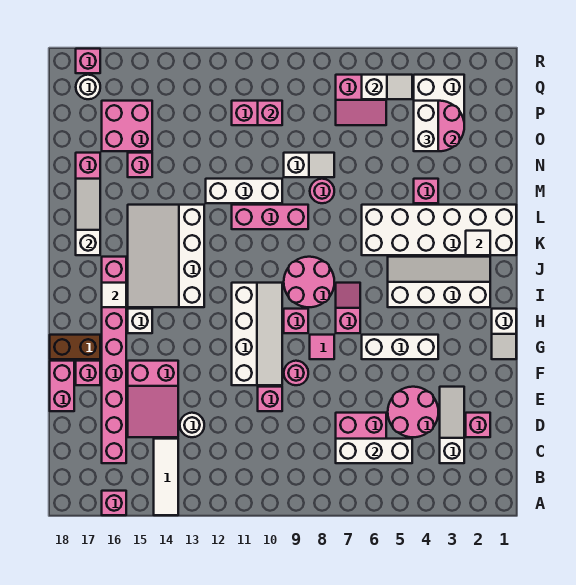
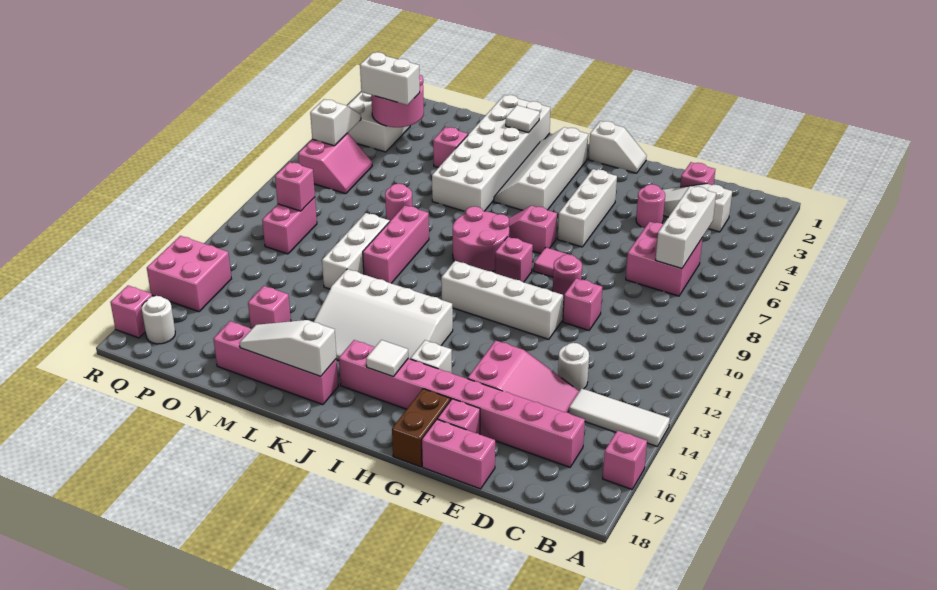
pink 2x2 round brick [388,387,438,437] -> pink 1x1 round brick [636,184,665,228]
white 1x2 slope [284,153,334,177] -> none
pink 2x2 brick [102,101,152,151] -> pink 2x2 brick moved to [147,236,231,312]

